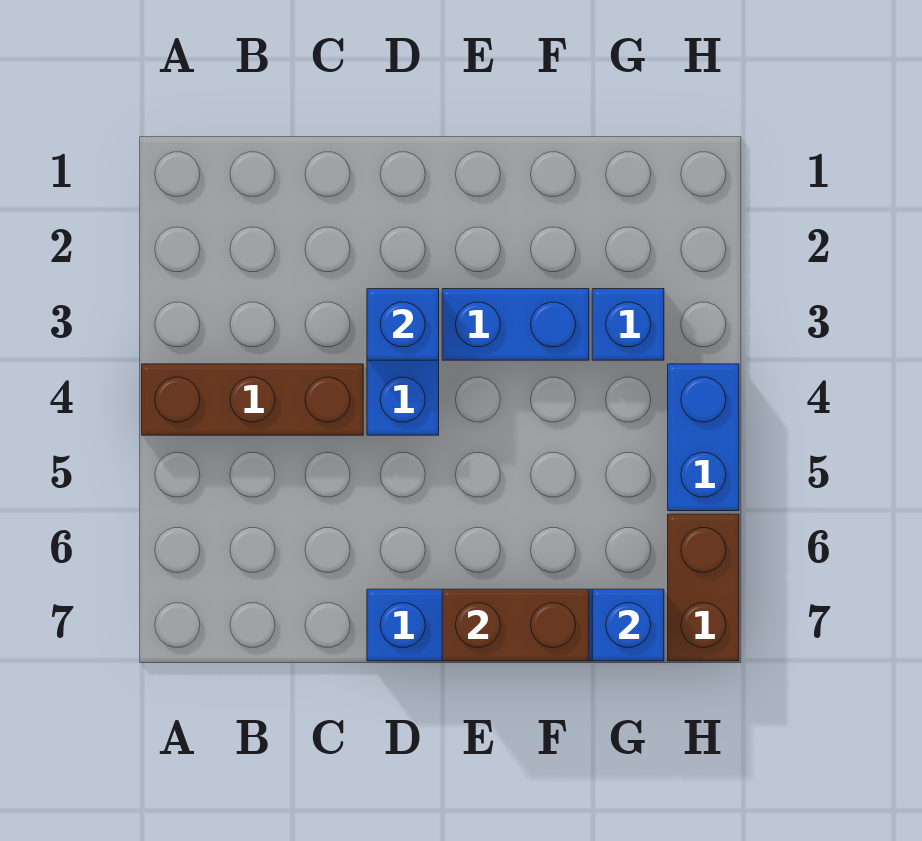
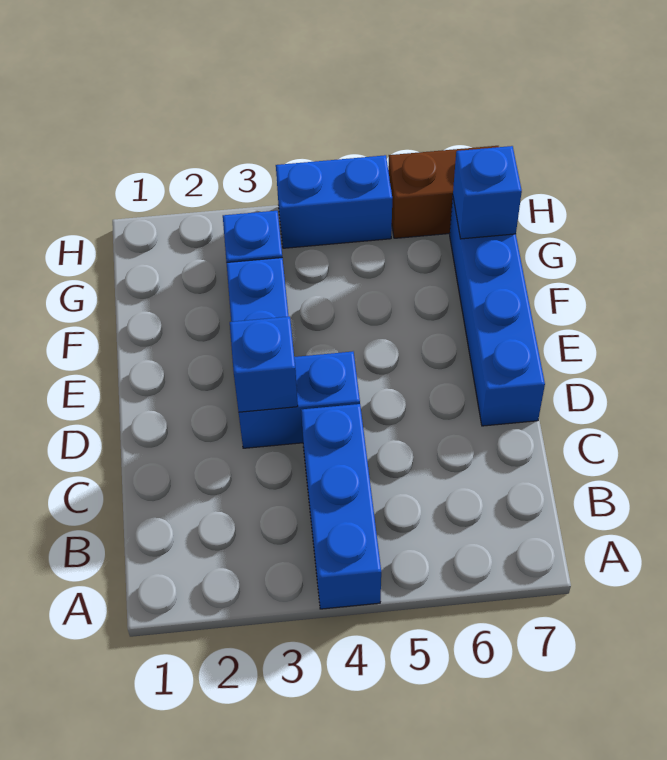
brown 1x3 brick [142,364,363,435] -> blue 1x3 brick [301,404,381,609]
brown 1x2 brick [442,589,589,661] -> none

